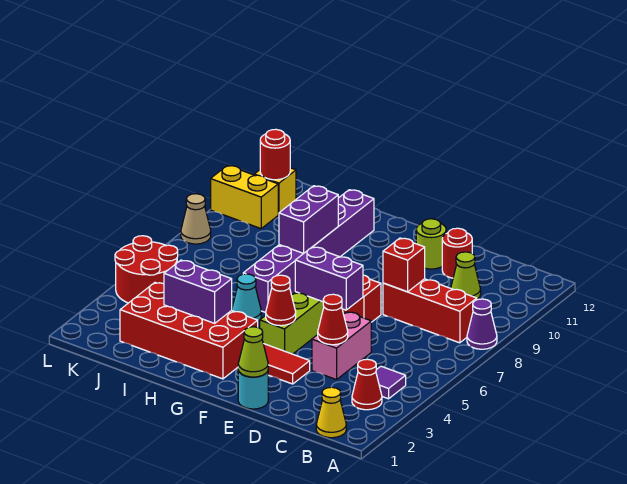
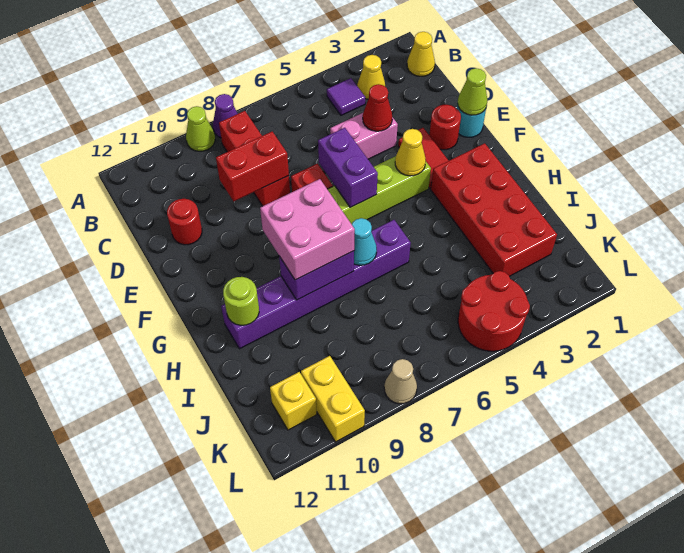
red 1x1 cone [352,359,382,410] -> yellow 1x1 cone [357,55,385,99]
lime 1x1 cone [451,252,481,299] -> lime 1x1 cone moved to [186,106,215,151]
red 1x1 brick [383,238,425,292] -> red 1x2 brick [216,132,289,201]
lime 1x1 round brick [416,219,446,269] -> lime 1x1 round brick moved to [223,277,259,325]
red 1x1 cone [266,275,296,326] -> yellow 1x1 cone [395,129,426,176]
none -> pink 2x2 brick [260,179,355,280]
purple 1x2 brick [164,260,232,323] -> none
cyan 1x1 cone [232,274,261,321] -> cyan 1x1 cone moved to [352,218,377,265]
red 1x1 round brick [260,129,290,180] -> red 1x1 round brick moved to [429,105,461,150]

